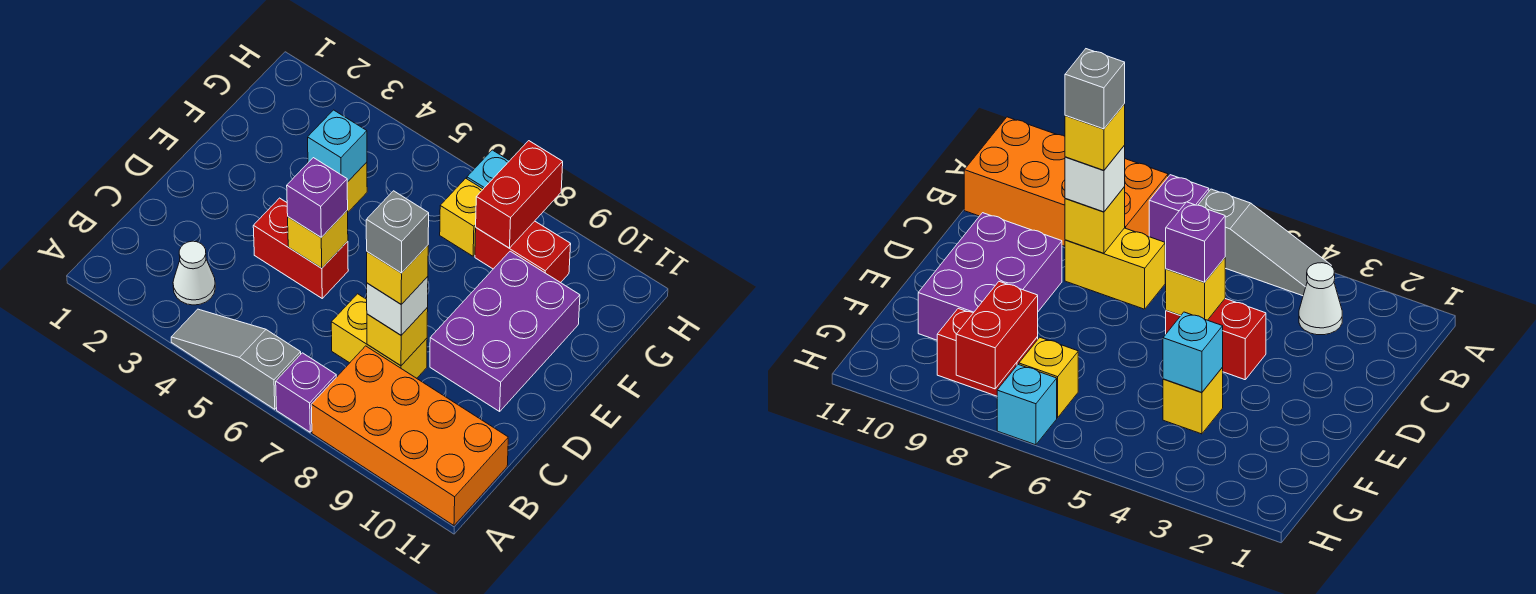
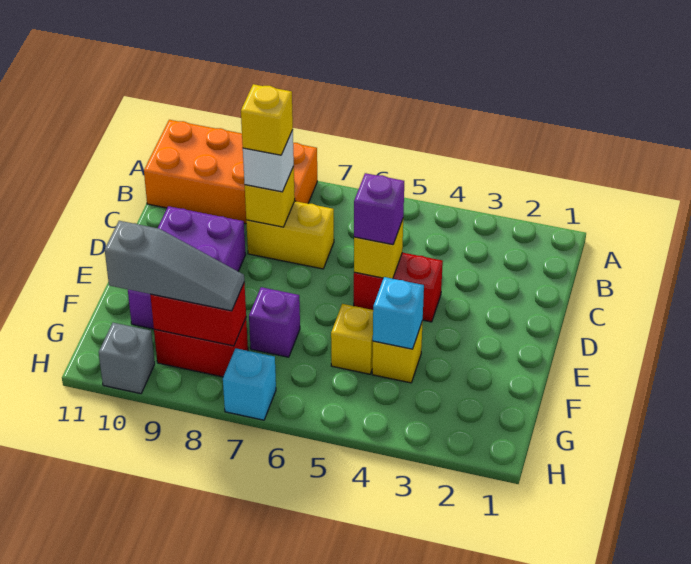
grey 1x3 slope [171,309,301,409] -> grey 1x3 slope moved to [105,221,244,311]
purple 1x1 brick [276,353,336,432] -> purple 1x1 brick moved to [249,287,300,357]
white 1x1 cone [173,241,215,305] -> none
grey 1x1 brick [366,191,429,273] -> grey 1x1 brick moved to [99,323,155,394]
yellow 1x1 brick [440,178,483,256] -> yellow 1x1 brick moved to [331,304,373,374]
red 1x2 brick [476,141,563,248] -> red 1x2 brick turned to [150,283,246,346]

